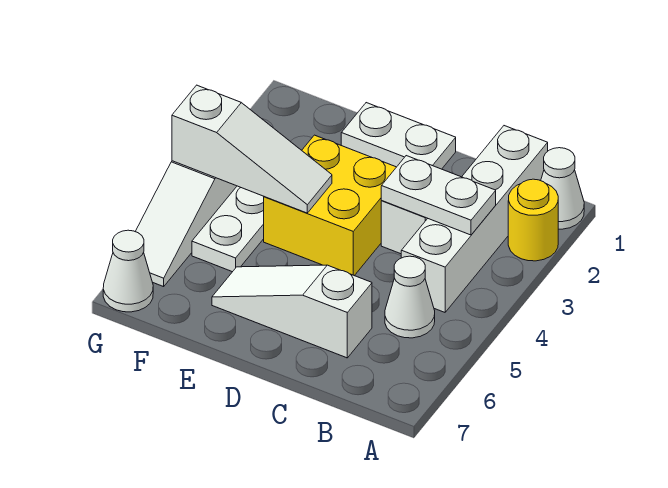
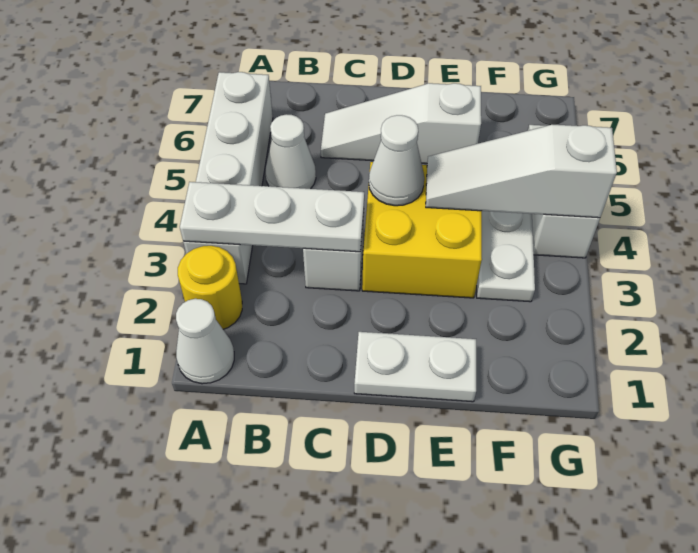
white 1x4 brick [401,126,548,312] -> white 1x4 brick moved to [183,72,273,284]
white 1x2 plate [381,156,496,235] -> white 1x3 plate [180,182,364,252]
white 1x3 slope [212,265,372,358] -> white 1x3 slope turned to [321,83,481,164]
white 1x1 cone [103,230,153,312] -> white 1x1 cone moved to [369,115,424,206]

